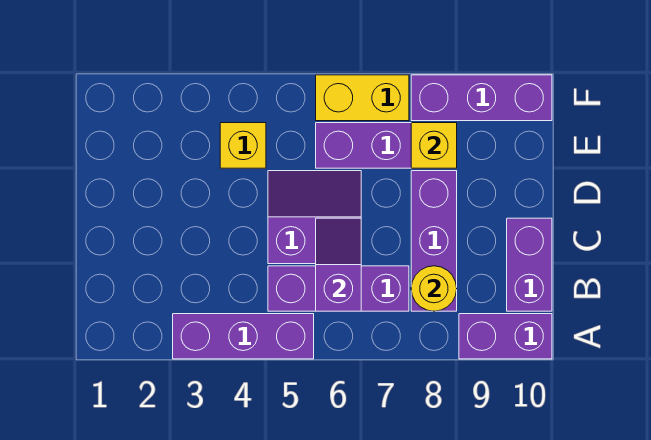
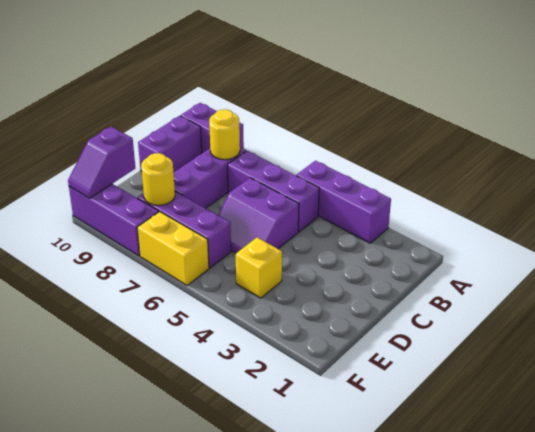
purple 1x2 slope [316,218,361,311] -> purple 1x2 slope moved to [68,127,135,198]
yellow 1x1 brick [411,123,457,168] -> yellow 1x1 round brick [141,153,175,205]

